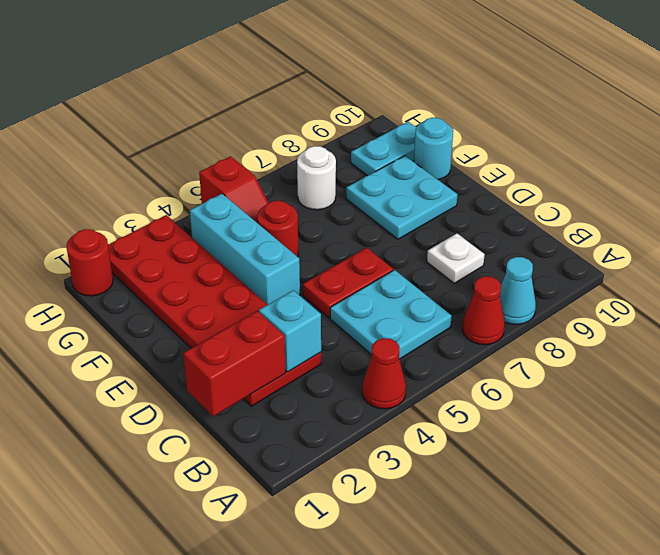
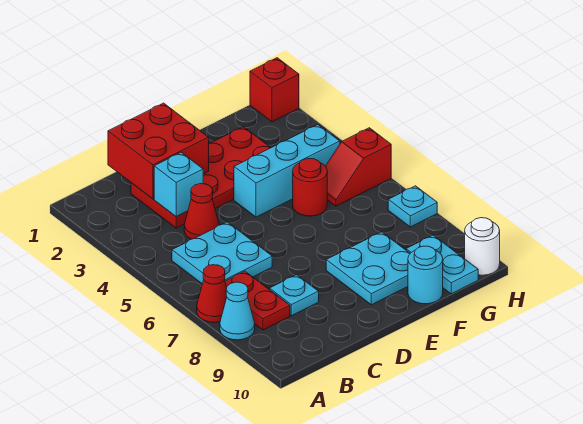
red 1x1 cone [362,338,406,409] -> red 1x1 cone moved to [184,184,219,239]
red 1x2 brick [183,311,286,416] -> red 2x2 brick [108,103,209,199]
red 2x6 plate [108,215,321,406] -> red 2x4 plate [131,127,271,228]
white 1x1 plate [427,234,485,283] -> cyan 1x1 plate [270,275,319,316]
red 1x2 plate [303,248,393,318] -> red 1x2 plate moved to [225,271,290,330]
white 1x1 round brick [297,146,336,210] -> white 1x1 round brick moved to [465,218,500,275]
red 1x1 round brick [66,229,113,296] -> red 1x1 brick [250,58,299,122]
none -> cyan 1x1 plate [388,186,437,227]

